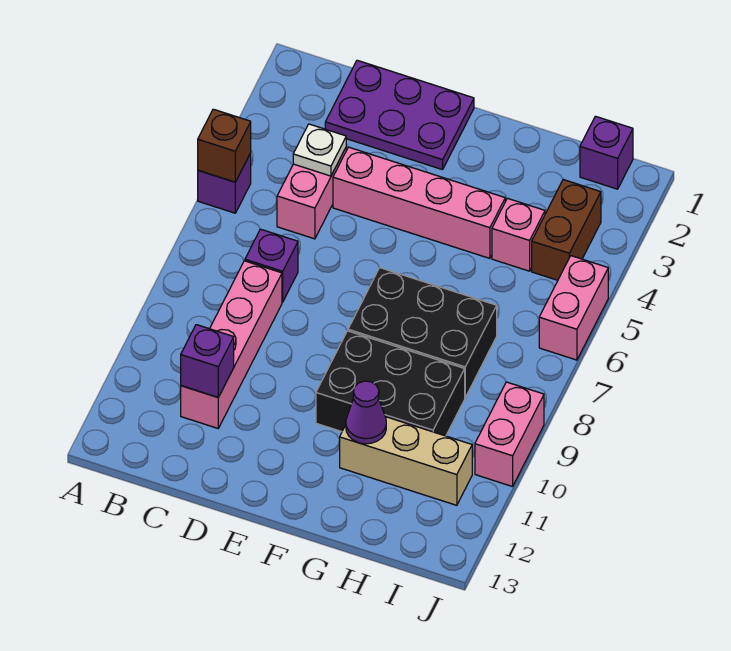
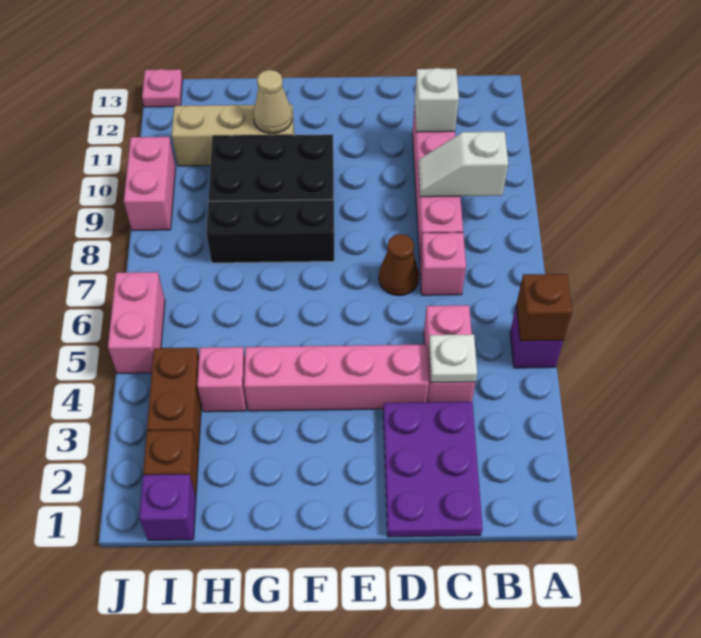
none -> white 1x2 slope [418,132,508,197]
purple 2x3 plate [325,60,474,170] -> purple 2x3 plate turned to [383,402,483,537]
purple 1x1 brick [245,229,298,302] -> pink 1x1 brick [420,232,466,295]
purple 1x1 brick [181,325,234,397] -> white 1x1 brick [415,68,459,132]
none -> brown 1x1 cone [379,234,419,296]
black 2x3 brick [348,268,497,397] -> black 1x3 brick [206,200,334,263]
purple 1x1 cone [346,381,386,444] -> tan 1x1 cone [253,70,292,134]
none -> brown 1x1 brick [143,430,199,495]
none -> pink 1x1 plate [142,69,183,107]

